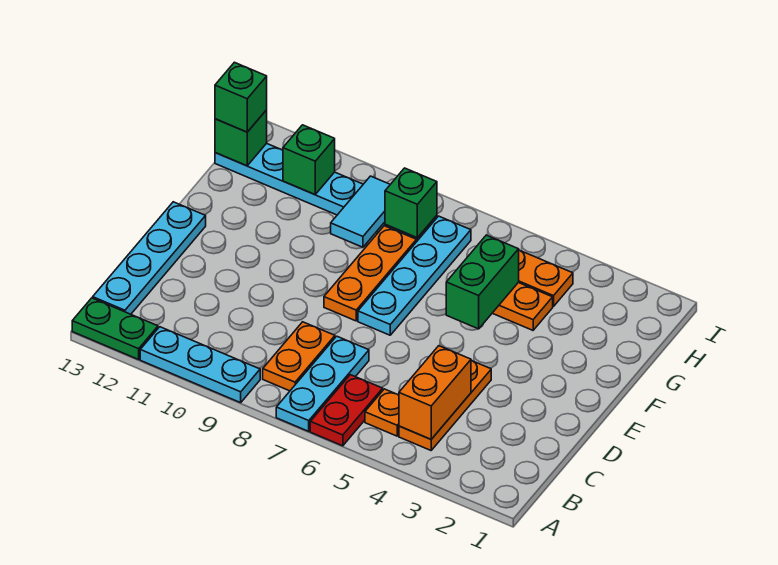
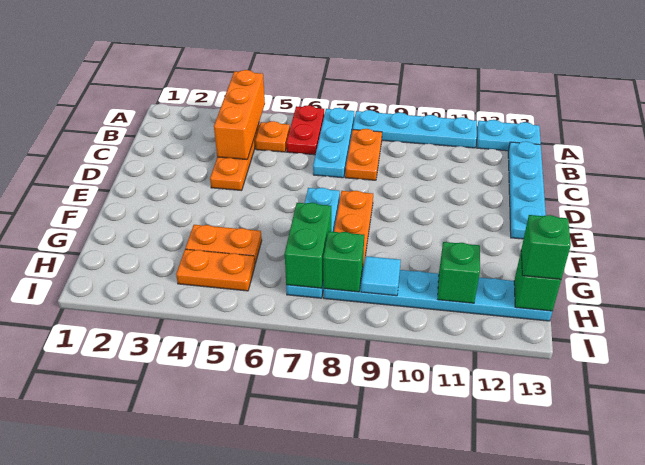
cyan 1x3 plate [140,327,260,403] -> cyan 1x4 plate [353,110,477,148]
green 1x2 plate [72,298,158,359] -> cyan 1x2 plate [477,120,541,151]
orange 1x2 brick [399,346,471,439] -> orange 1x3 brick [214,70,265,160]
green 1x2 brick [446,235,519,329] -> green 1x2 brick moved to [285,203,331,288]
cyan 1x2 tile [331,176,390,247] -> cyan 1x1 tile [361,256,401,296]

